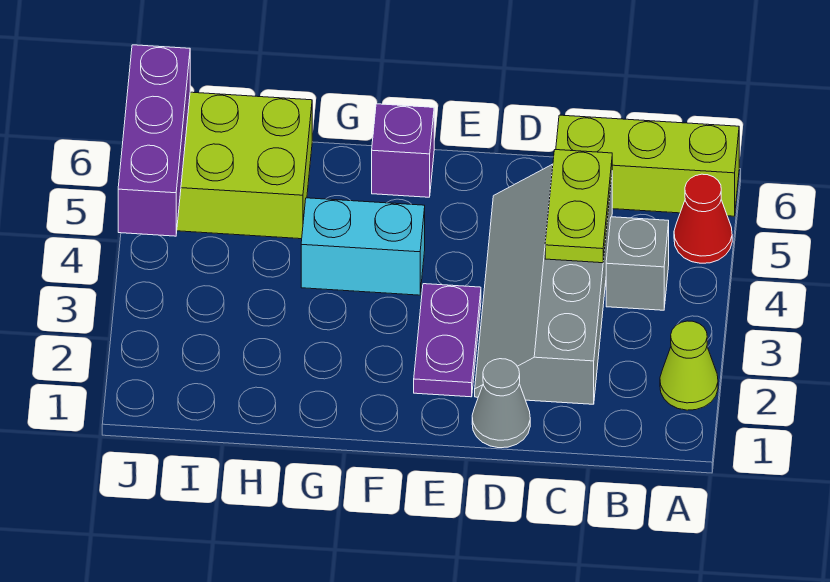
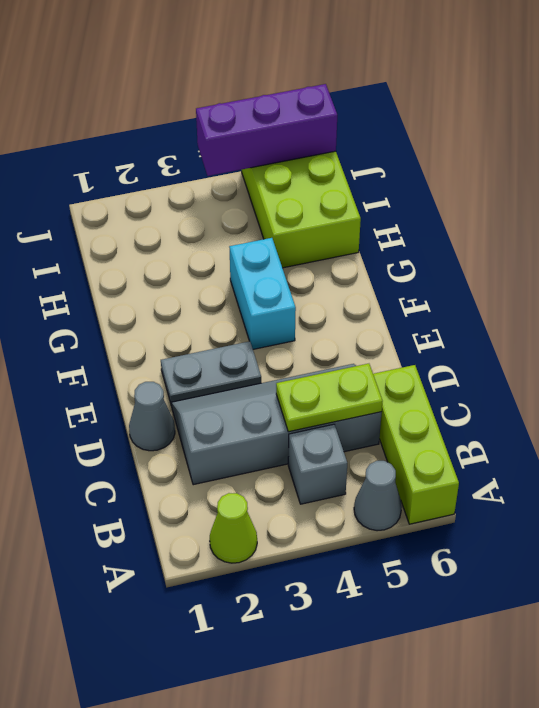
red 1x1 cone [674,174,732,263] -> grey 1x1 cone [354,461,402,531]
purple 1x2 plate [414,284,481,397] -> grey 1x2 plate [161,341,261,406]
purple 1x1 brick [372,104,434,197] -> none

